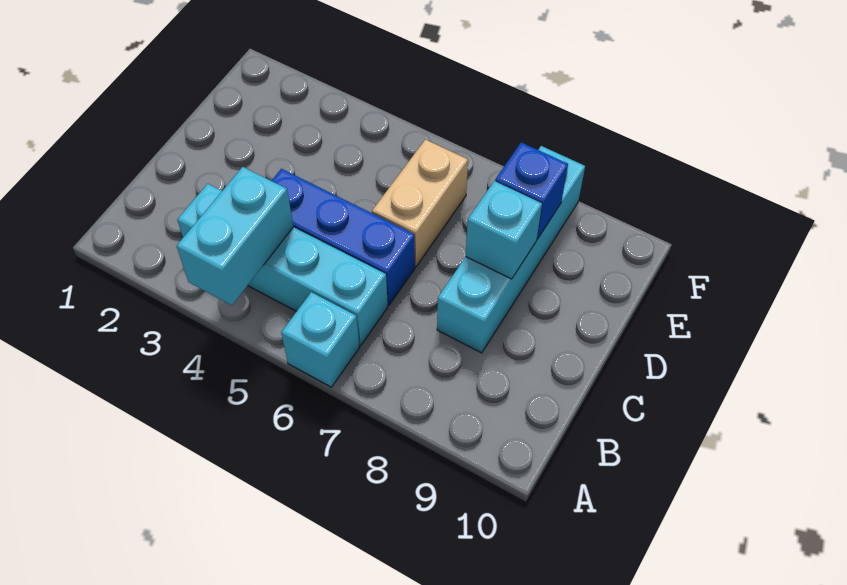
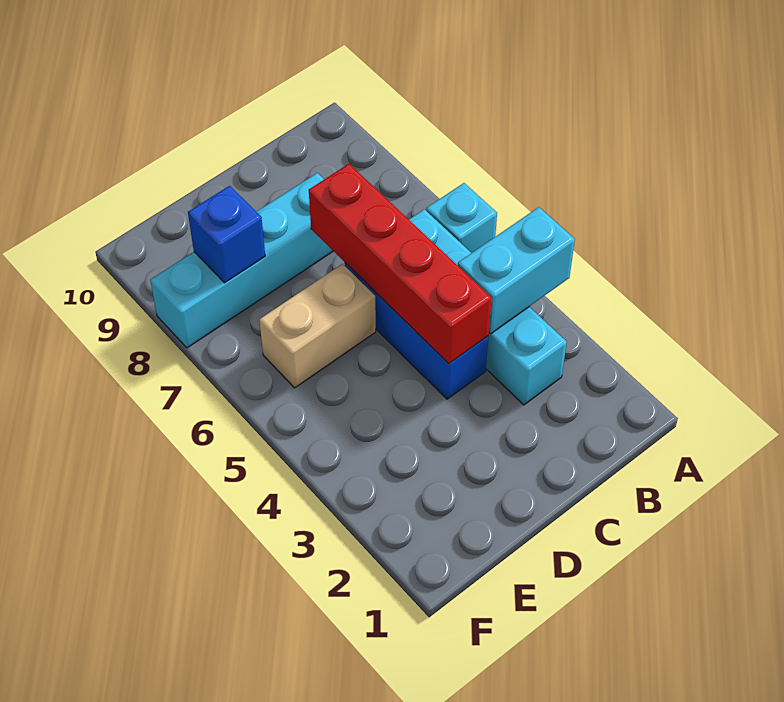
none -> red 1x4 brick [309,164,491,364]
cyan 1x1 brick [466,181,542,279] -> none

